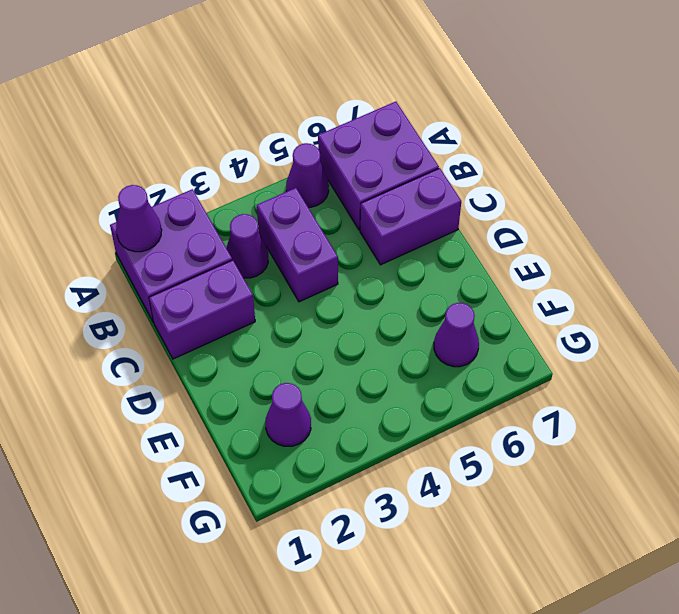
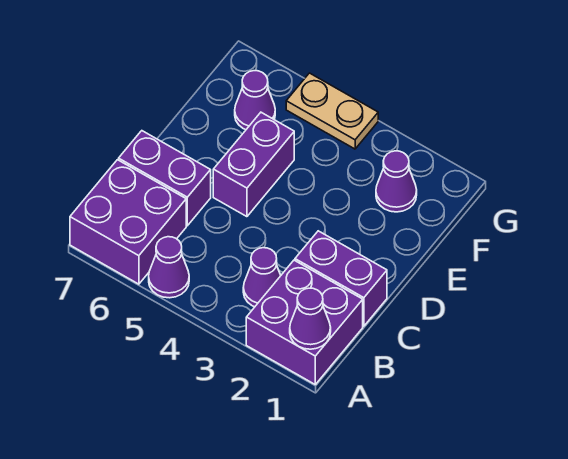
purple 1x2 brick [257,188,338,302] -> purple 1x2 brick moved to [213,112,294,217]
none -> tan 1x2 plate [286,73,378,149]

